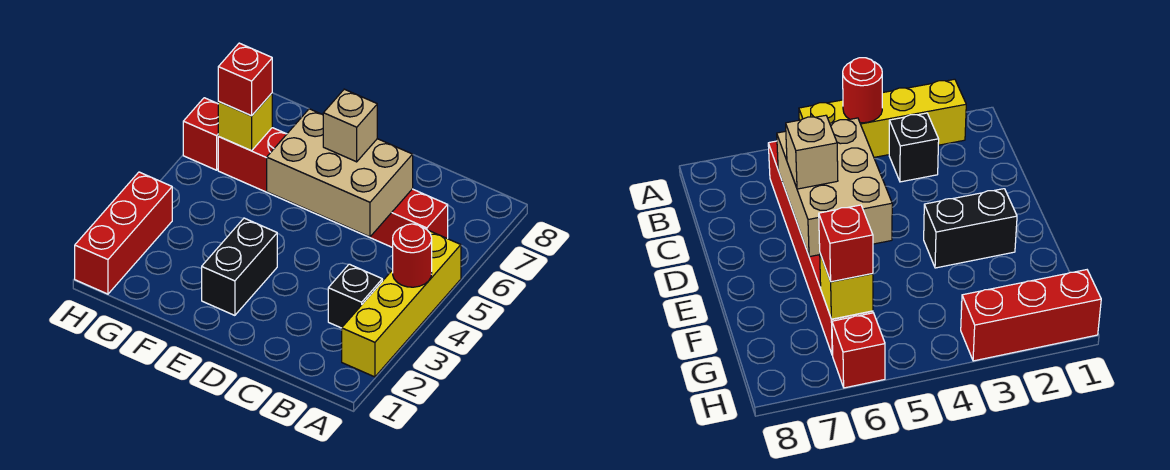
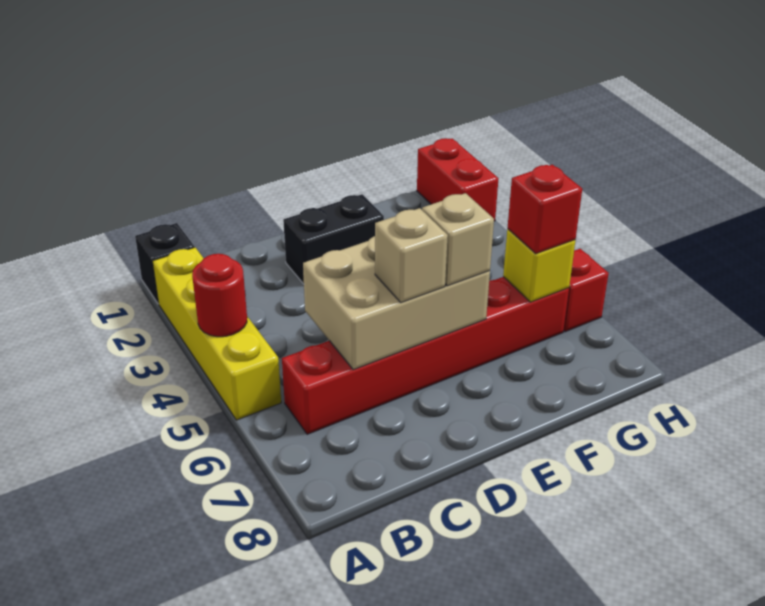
black 1x1 brick [328,264,382,328] -> black 1x1 brick moved to [135,223,194,304]
black 1x2 brick [202,218,277,315] -> black 1x2 brick turned to [283,194,384,284]
none -> tan 1x1 brick [422,193,494,286]
red 1x3 brick [75,172,172,294] -> red 1x2 brick [417,138,499,221]

